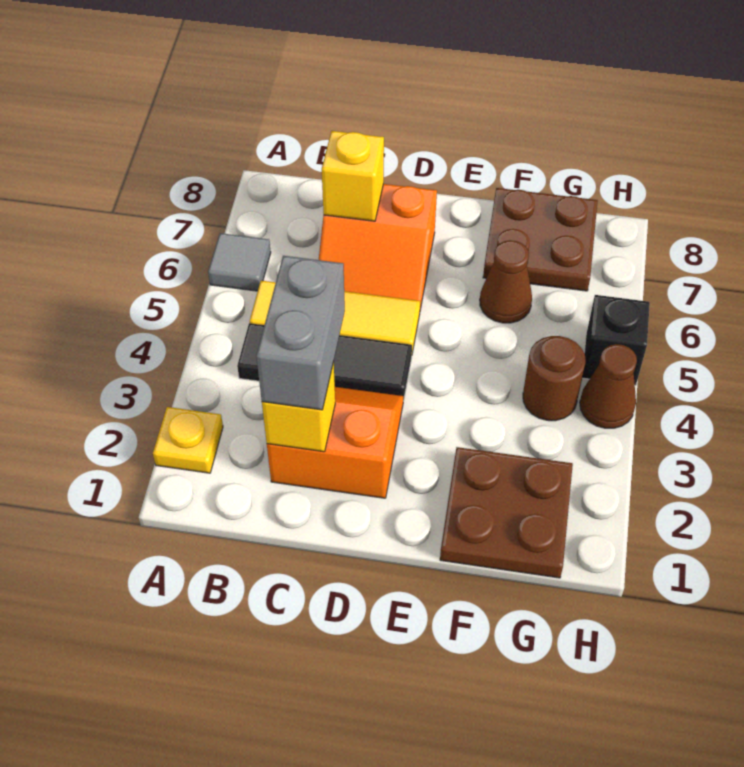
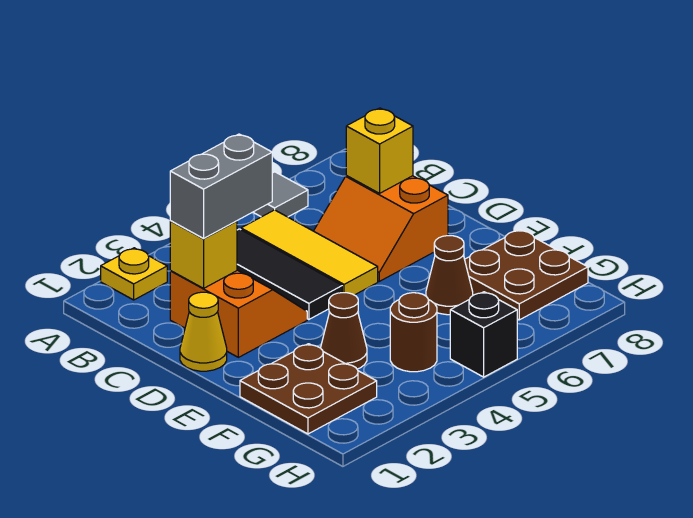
none -> yellow 1x1 cone [180,292,227,371]
brown 1x1 cone [580,344,637,428] -> brown 1x1 cone moved to [321,293,367,369]

